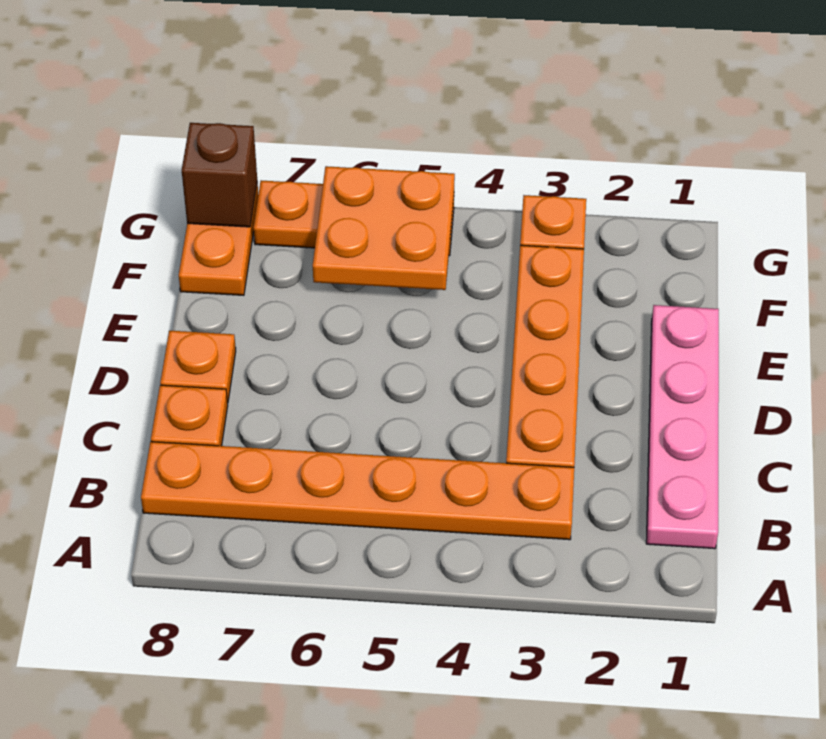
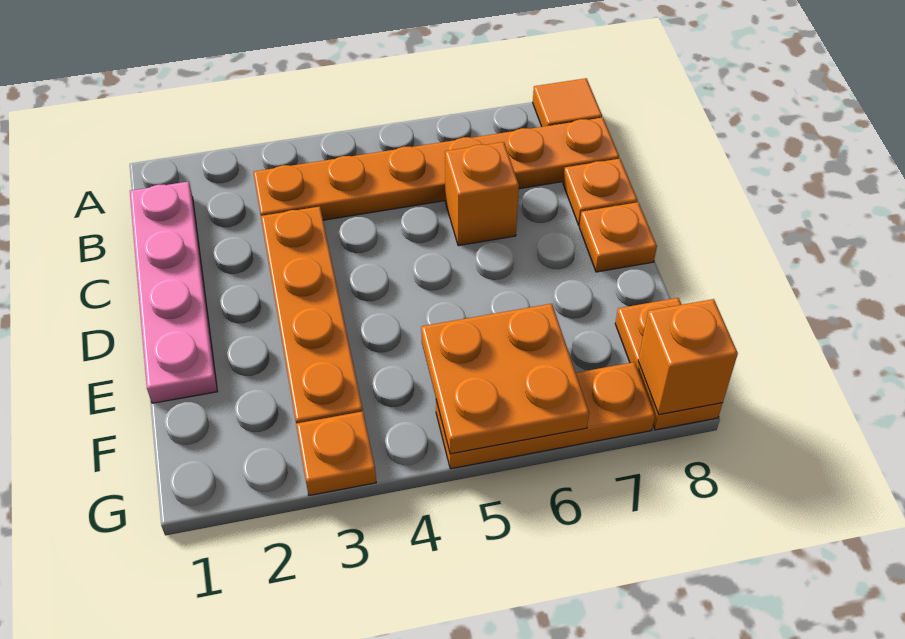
none -> orange 1x1 tile [533,78,602,127]
none -> orange 1x1 brick [445,142,519,246]
brown 1x1 brick [182,123,257,227] -> orange 1x1 brick [638,299,738,415]

